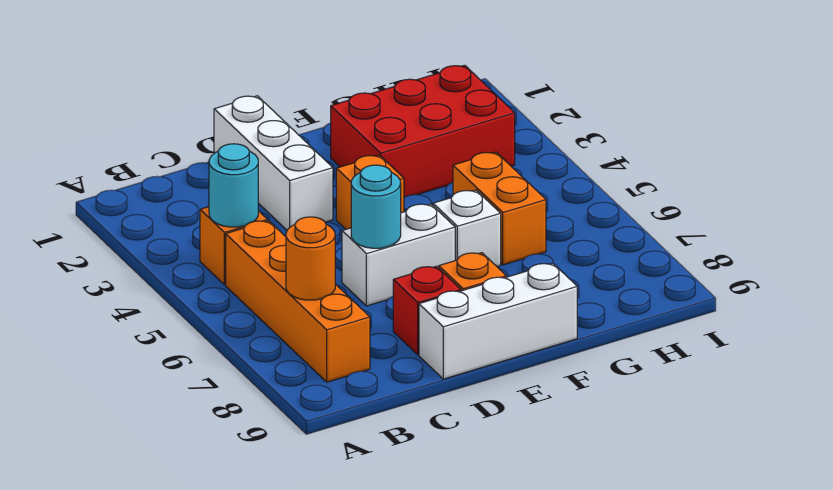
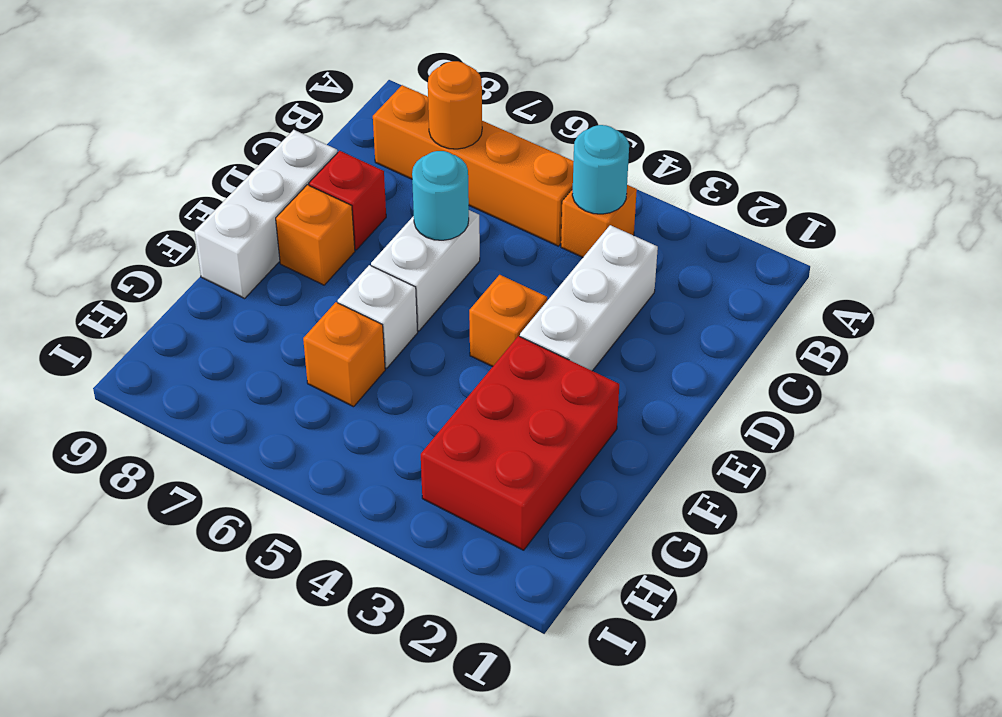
white 1x3 brick [214,96,333,230] -> white 1x3 brick turned to [520,225,658,371]
orange 1x2 brick [453,152,546,265] -> orange 1x1 brick [303,302,385,407]

